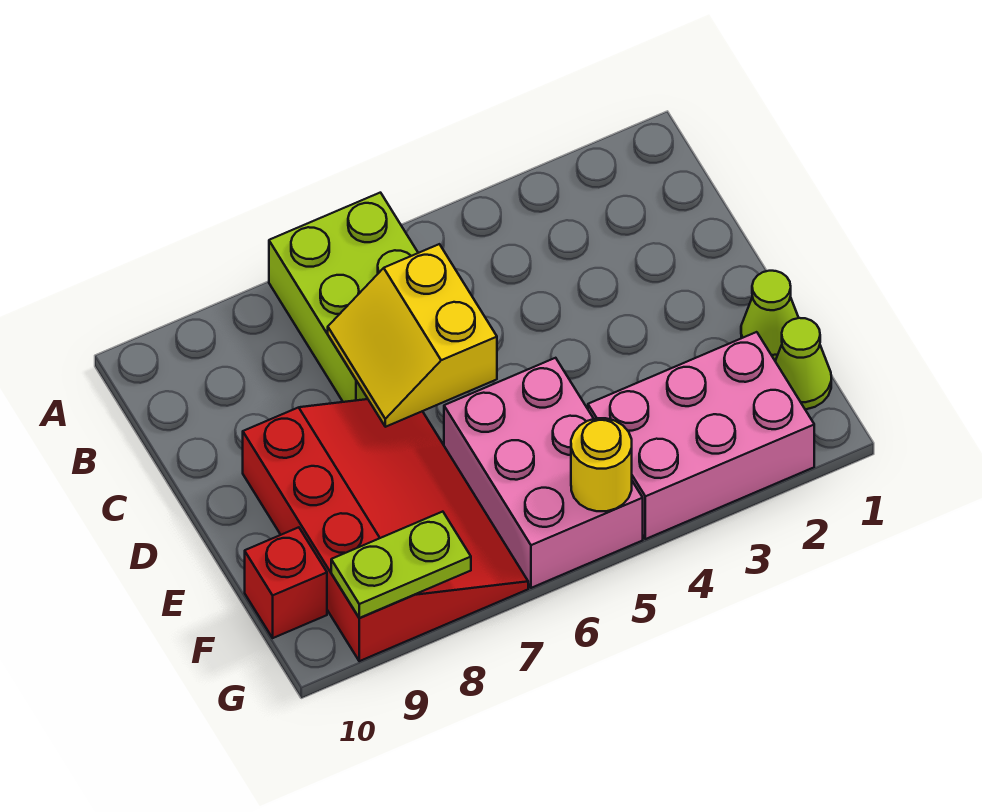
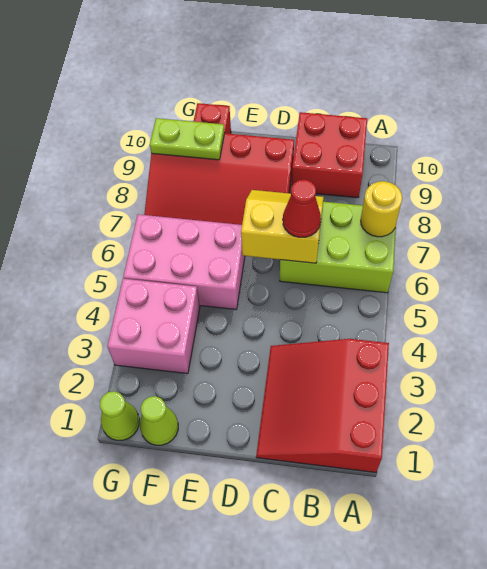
none -> red 3x3 slope [256,339,389,473]
none -> red 2x2 brick [292,112,367,198]
none -> red 1x1 cone [283,179,321,237]
lime 1x1 cone [741,271,799,361] -> lime 1x1 cone moved to [100,391,139,440]
pink 2x3 brick [588,332,814,539] -> pink 2x2 brick [107,279,200,374]
yellow 1x1 round brick [571,418,632,511] -> yellow 1x1 round brick moved to [361,181,402,237]
lime 1x2 plate [331,512,471,618] -> lime 1x2 plate turned to [150,118,225,160]

